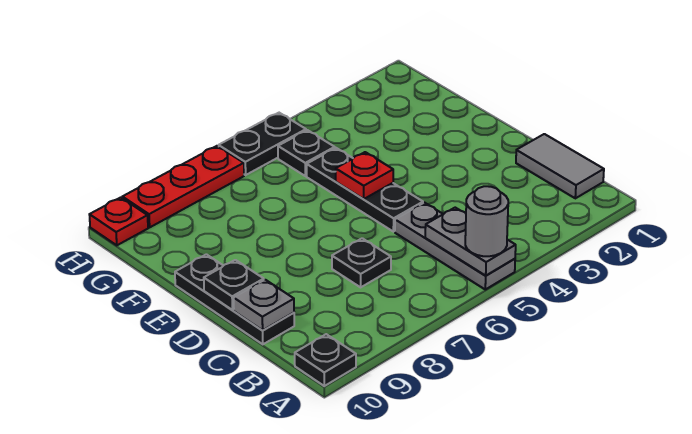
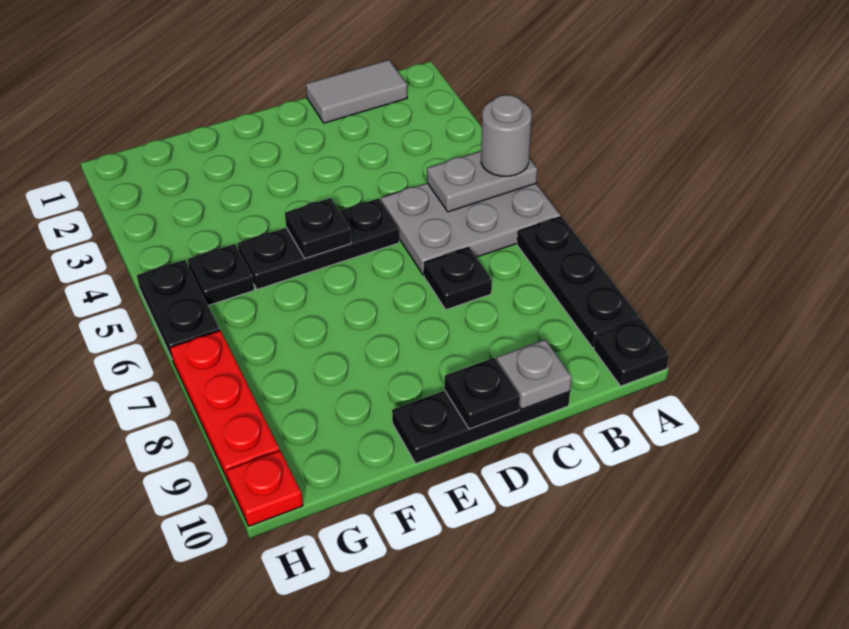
grey 1x3 plate [395,203,515,289] -> grey 2x3 plate [381,183,560,275]
none -> black 1x3 plate [517,217,640,348]
red 1x1 plate [336,152,393,199] -> black 1x1 plate [285,198,351,258]

